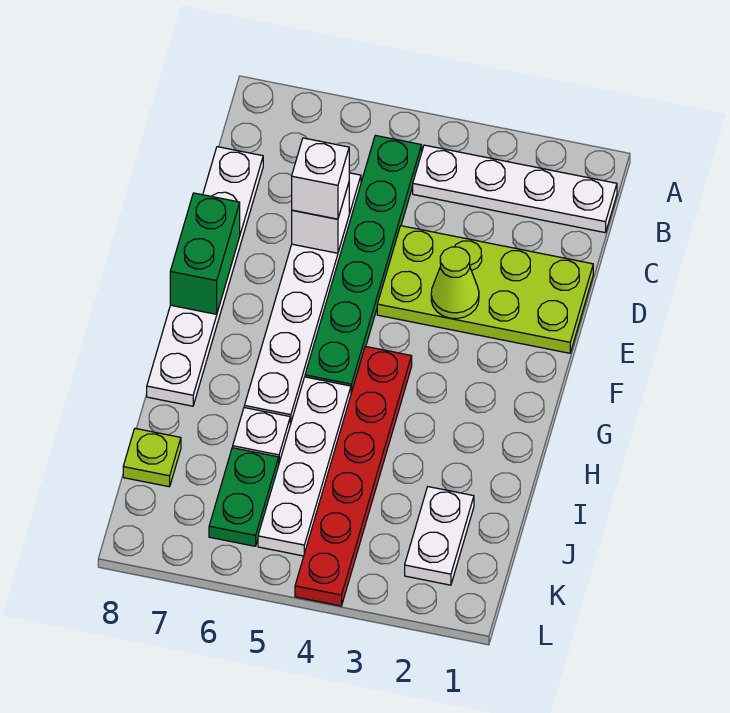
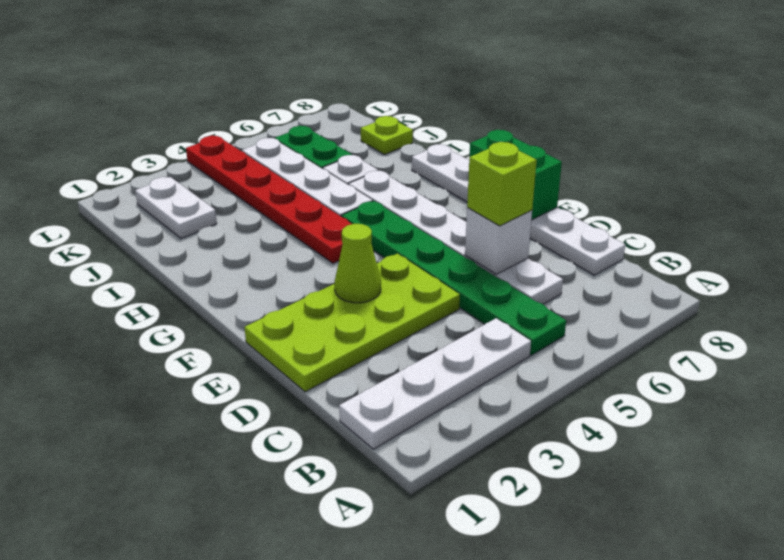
white 1x1 brick [292,138,349,219] -> lime 1x1 brick [467,142,537,226]

